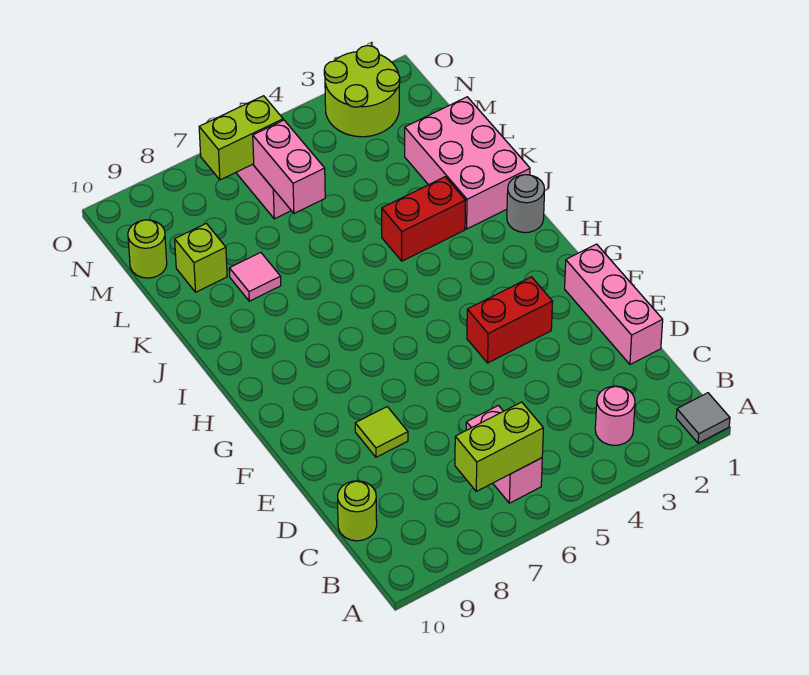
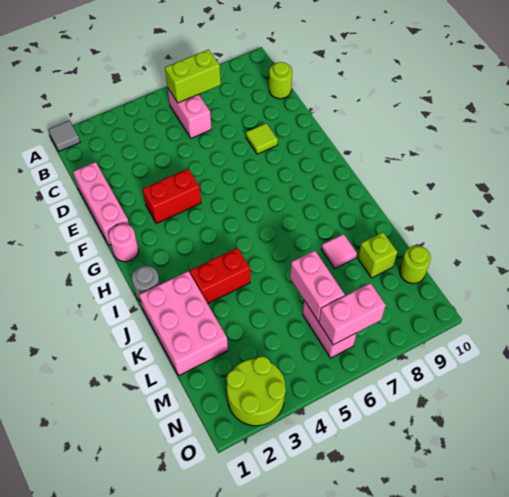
pink 1x1 round brick [595,386,635,445] -> pink 1x1 round brick moved to [109,224,138,262]
lime 1x2 brick [199,96,283,180] -> pink 1x2 brick [319,283,386,345]

